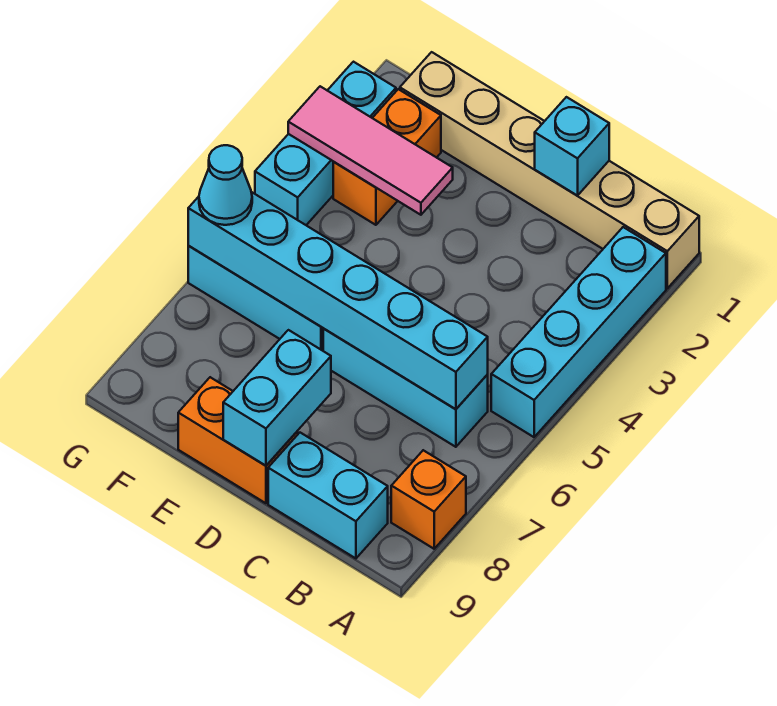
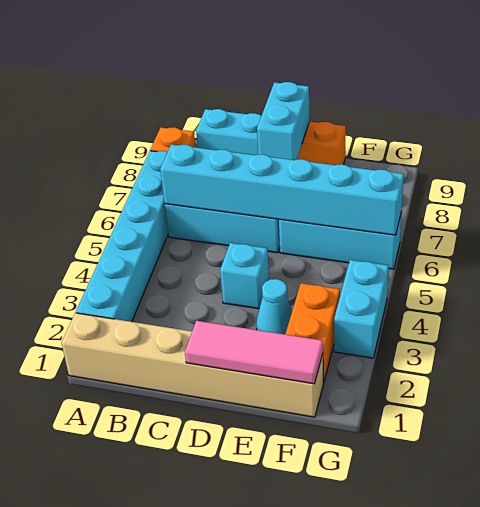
cyan 1x4 brick [491,227,666,437] -> cyan 1x6 brick [76,151,168,322]
cyan 1x1 brick [535,97,609,196] -> cyan 1x1 brick moved to [220,243,269,309]
pink 1x3 tile [288,86,453,215] -> pink 1x3 tile moved to [185,321,323,384]
cyan 1x3 brick [255,62,396,225] -> cyan 1x2 brick [334,260,389,358]
cyan 1x1 cone [199,145,252,225] -> cyan 1x1 cone moved to [256,279,292,334]

